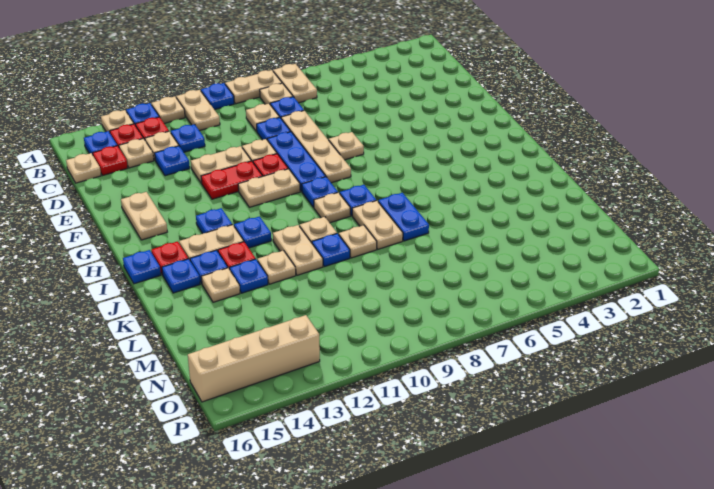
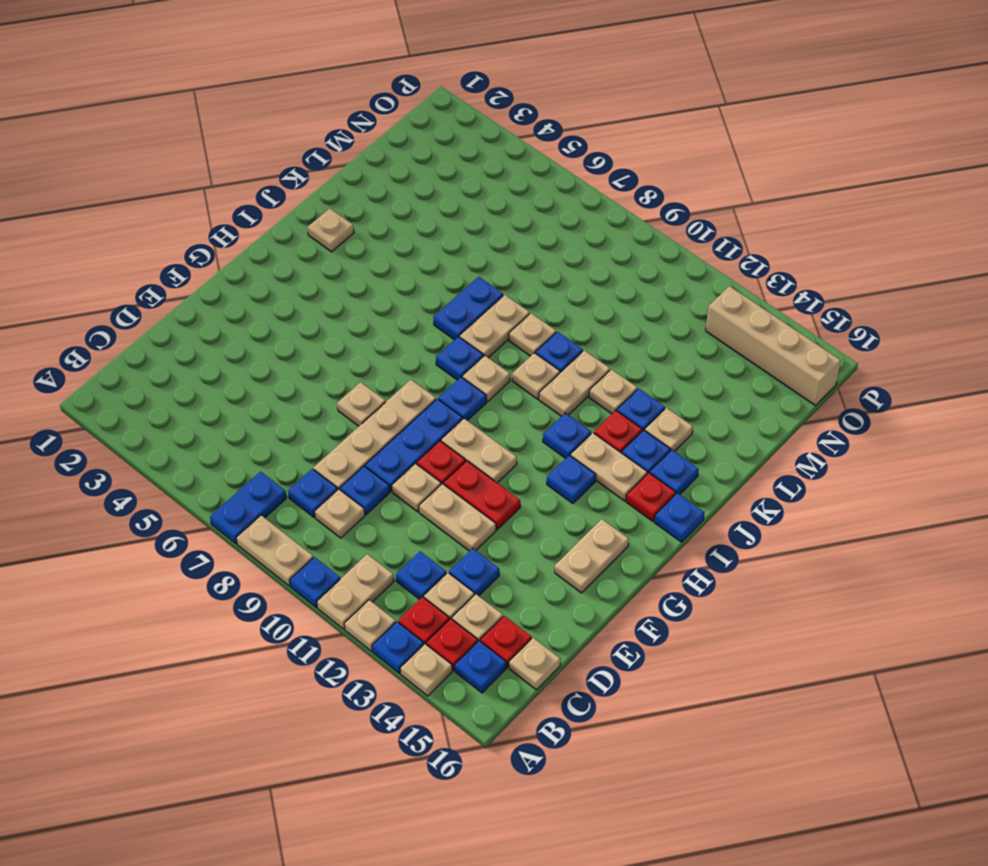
tan 1x2 plate [273,64,317,103] -> blue 1x2 plate [210,472,286,544]
tan 1x1 plate [260,83,293,104] -> tan 1x1 plate moved to [307,208,354,252]

